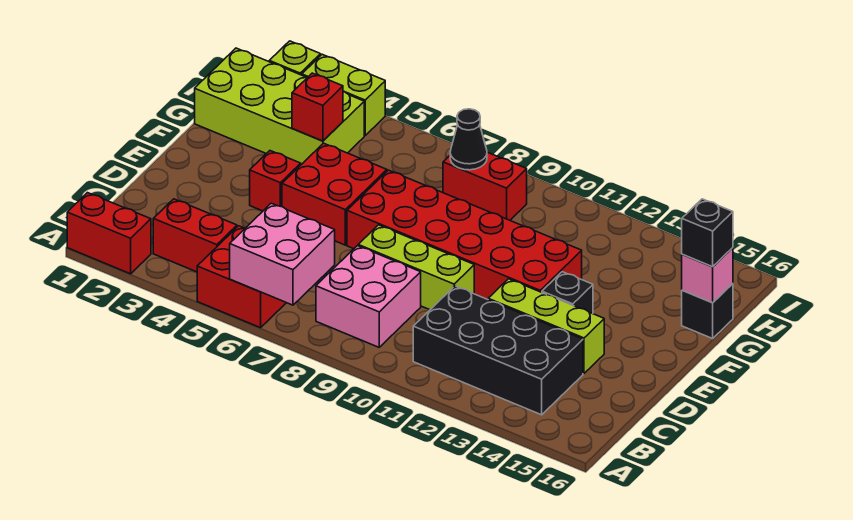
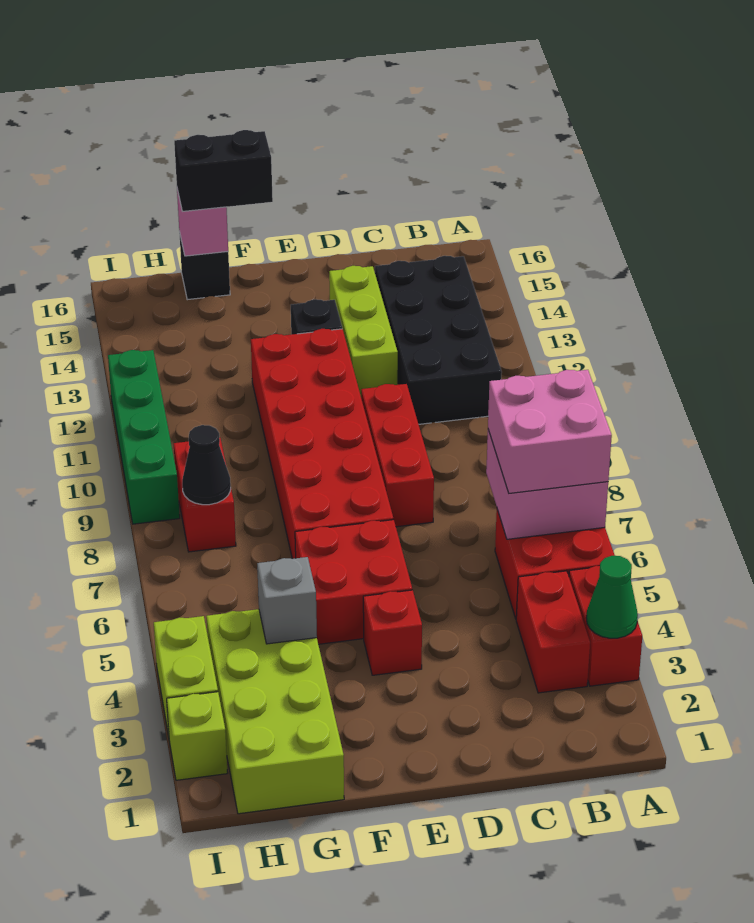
red 1x2 brick [67,193,151,274] -> red 1x2 brick moved to [569,566,642,686]
none -> green 1x1 cone [586,556,638,638]
pink 2x2 brick [316,246,421,347] -> pink 2x2 brick moved to [488,370,612,493]
lime 1x3 brick [358,225,474,310] -> red 1x3 brick [361,384,434,527]
red 1x1 brick [292,73,343,141] -> grey 1x1 brick [257,557,317,644]
black 1x1 brick [682,199,733,267] -> black 1x2 brick [174,130,273,212]
none -> green 1x4 brick [108,350,180,524]

